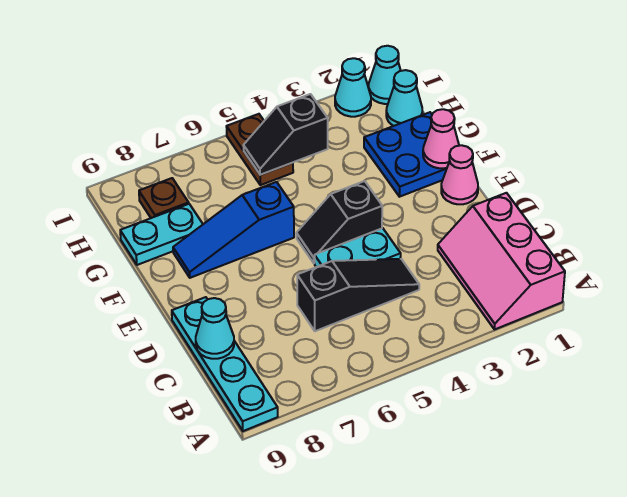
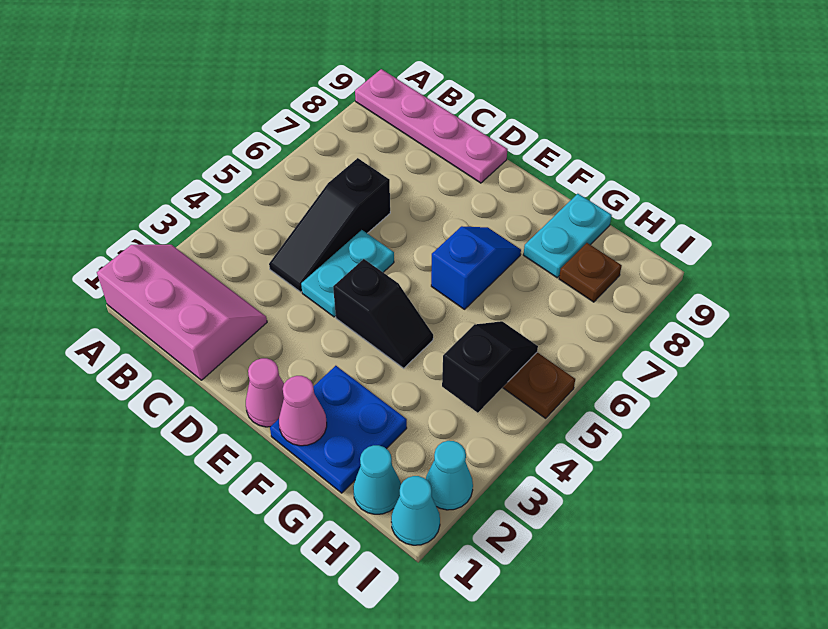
cyan 1x4 plate [172,297,278,431] -> pink 1x4 plate [355,69,508,183]
cyan 1x1 cone [196,298,234,359] -> none
black 1x2 slope [296,181,382,263] -> black 1x2 slope turned to [333,259,433,368]
blue 1x3 slope [173,182,294,278] -> blue 1x2 slope [431,226,521,309]

